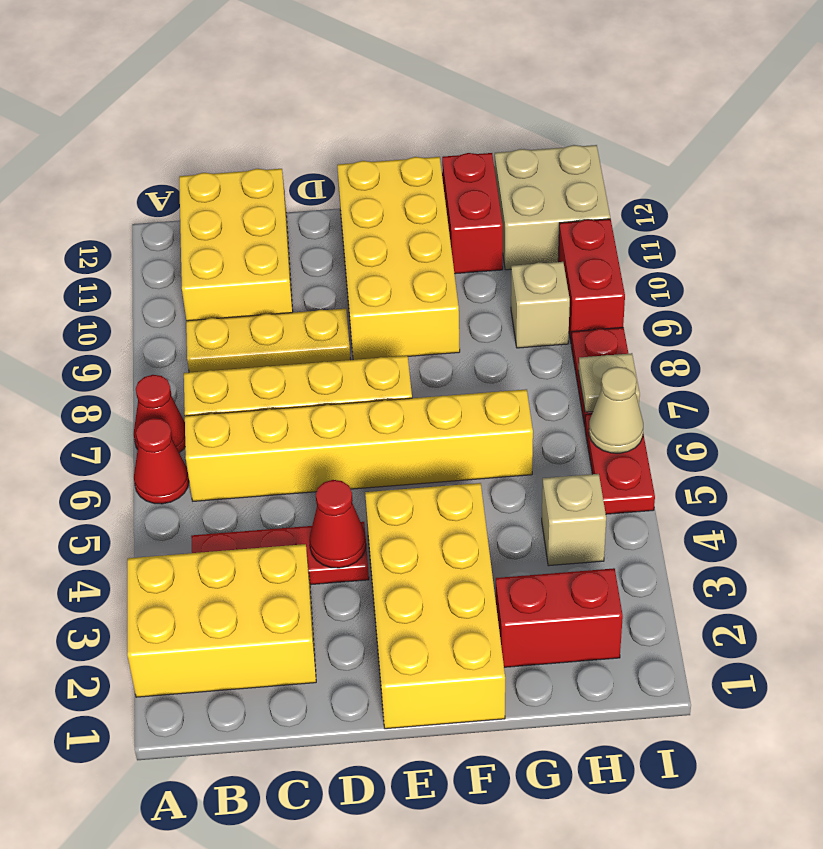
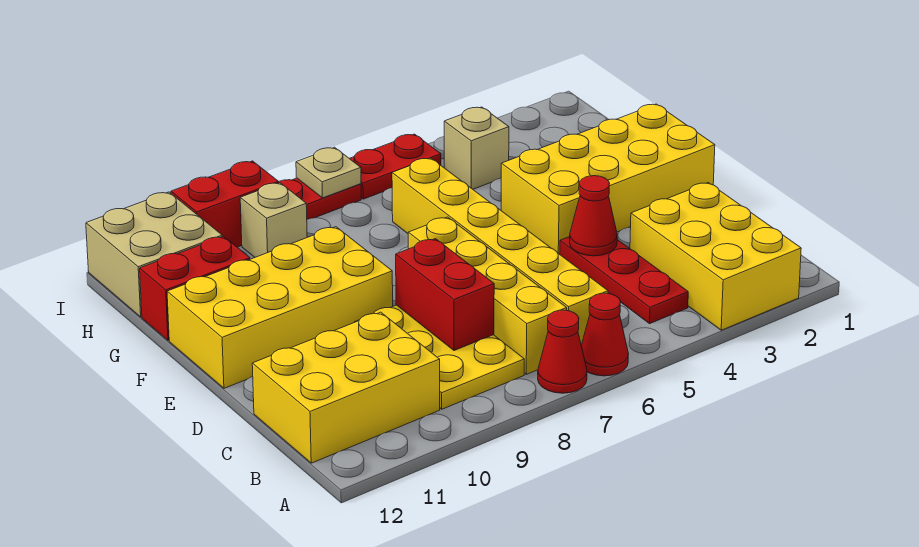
yellow 1x3 plate [186,309,351,372] -> yellow 2x3 plate [355,305,524,409]
red 1x2 brick [496,568,623,667] -> red 1x2 brick moved to [396,239,494,351]
tan 1x1 cone [589,367,643,453] -> none

